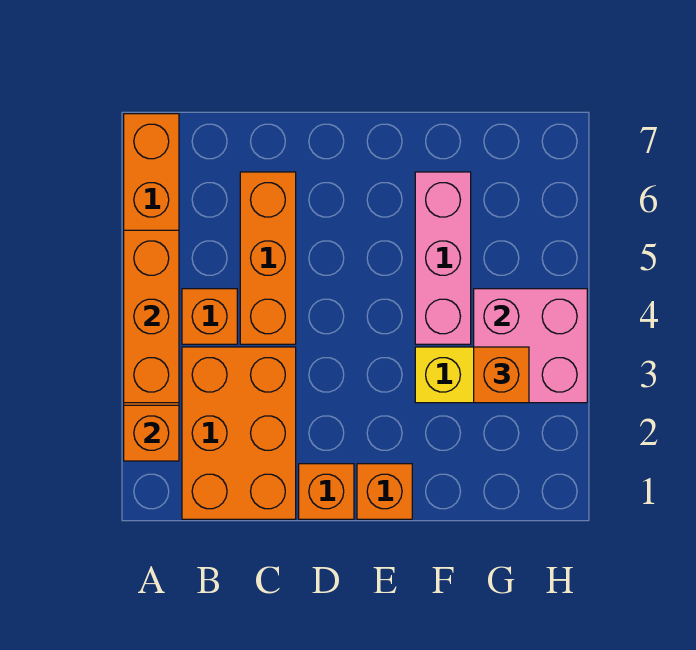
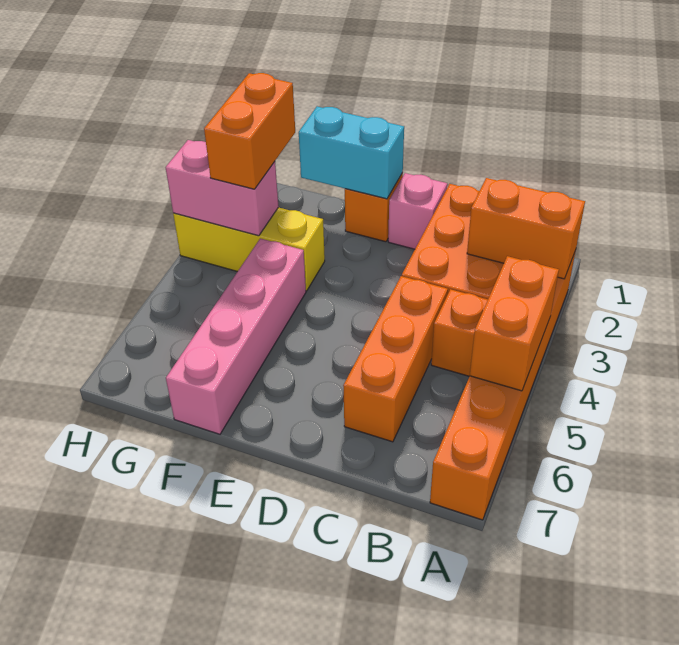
orange 1x1 brick [124,405,179,461] -> orange 1x2 brick [467,178,585,279]
orange 1x3 brick [124,230,179,403] -> orange 1x2 brick [470,256,559,391]
orange 1x1 brick [299,464,354,519] -> pink 1x1 brick [388,173,447,249]
none -> cyan 1x2 brick [299,107,404,199]
pink 1x3 brick [415,172,471,344] -> pink 1x4 brick [166,238,306,434]
pink 2x2 brick [474,289,587,403] -> pink 1x2 brick [165,140,279,236]
orange 1x1 brick [474,347,529,403] -> orange 1x2 brick [204,73,295,189]

